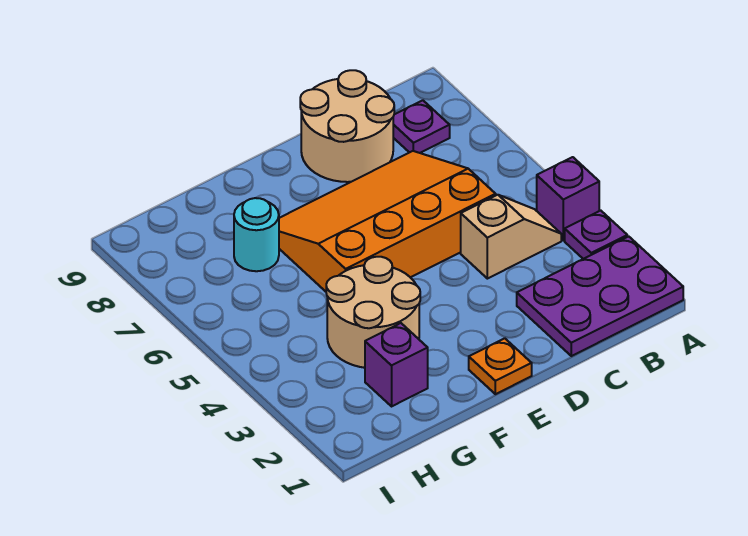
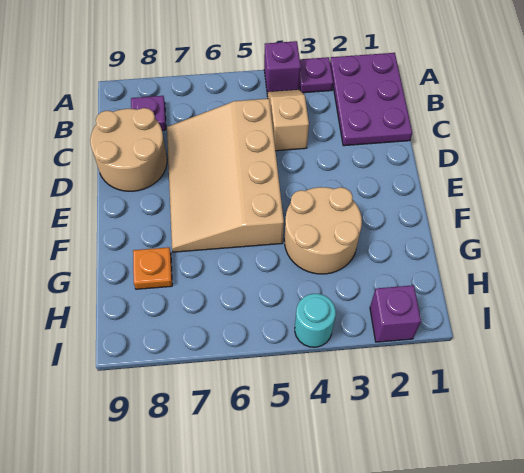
orange 3x4 slope [279,151,496,292] -> tan 3x4 slope [167,99,284,252]
orange 1x1 plate [469,338,532,394] -> orange 1x1 plate moved to [133,247,172,289]
purple 1x1 brick [365,323,428,406] -> purple 1x1 brick moved to [370,285,421,342]
cyan 1x1 round brick [234,198,279,271] -> cyan 1x1 round brick moved to [295,294,336,347]

